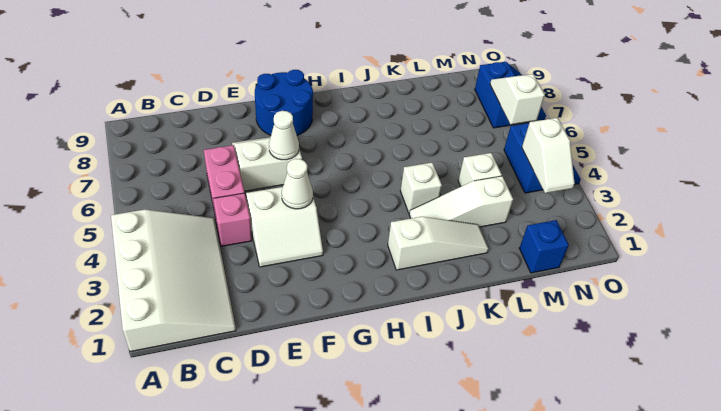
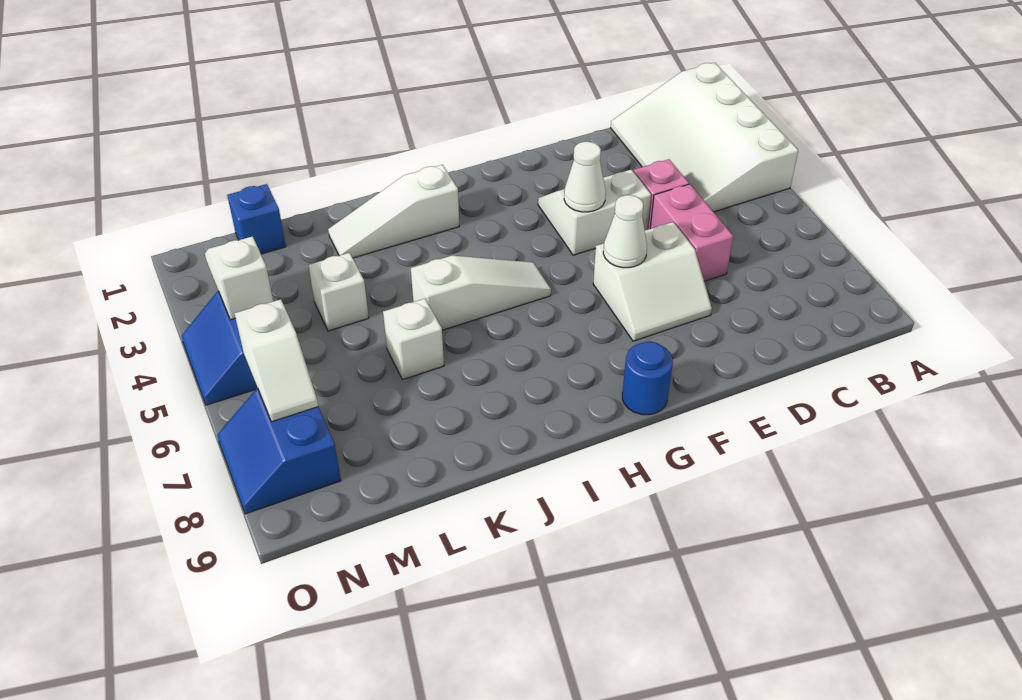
blue 2x2 round brick [255,70,313,135] -> blue 1x1 round brick [622,342,673,415]
white 1x3 slope [409,176,513,227] -> white 1x3 slope moved to [411,255,551,330]
white 1x1 brick [400,162,442,213] -> white 1x1 brick moved to [383,299,444,380]

